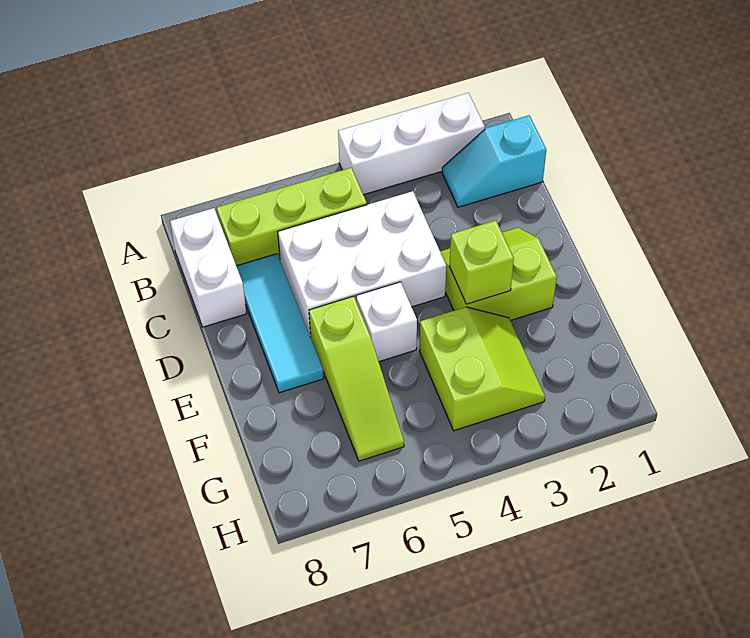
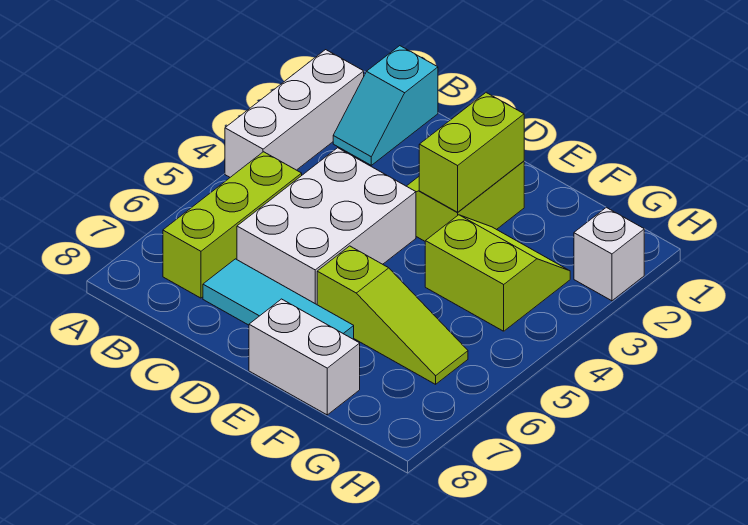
white 1x2 brick [170,208,247,327] -> white 1x2 brick moved to [249,299,360,415]
lime 1x1 brick [449,220,514,304] -> lime 1x2 brick [419,93,524,212]
white 1x1 brick [356,282,417,362] -> white 1x1 brick moved to [574,207,644,301]

